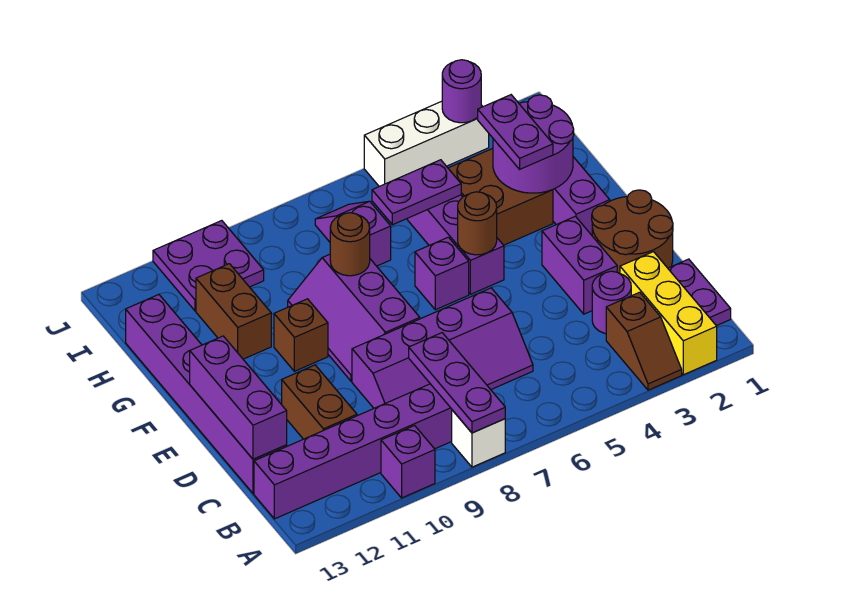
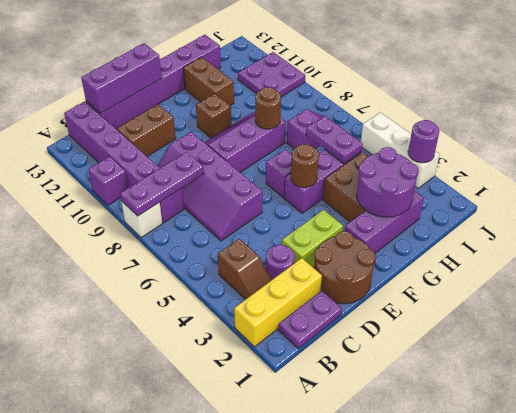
brown 1x2 slope [606,292,682,390] -> brown 1x2 slope turned to [218,239,272,300]
purple 1x2 brick [542,216,617,314] -> lime 1x2 brick [282,210,343,268]
purple 1x2 plate [478,95,553,169] -> none
brown 1x2 brick [196,264,271,359] -> brown 1x2 brick turned to [183,57,234,106]

